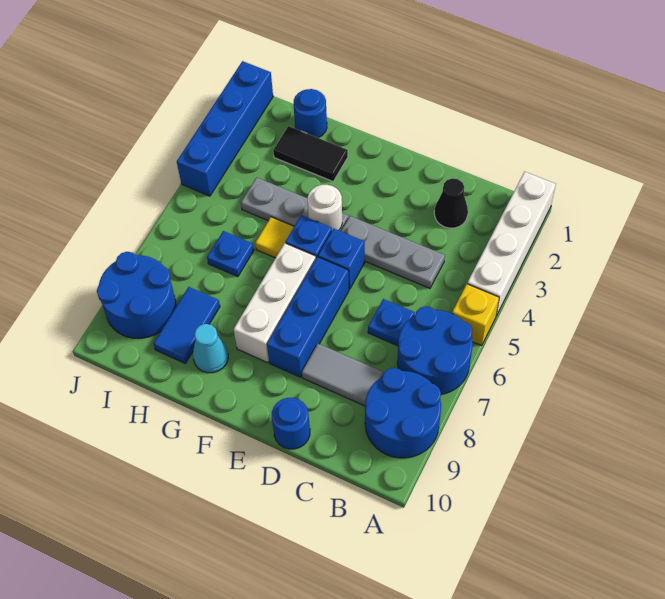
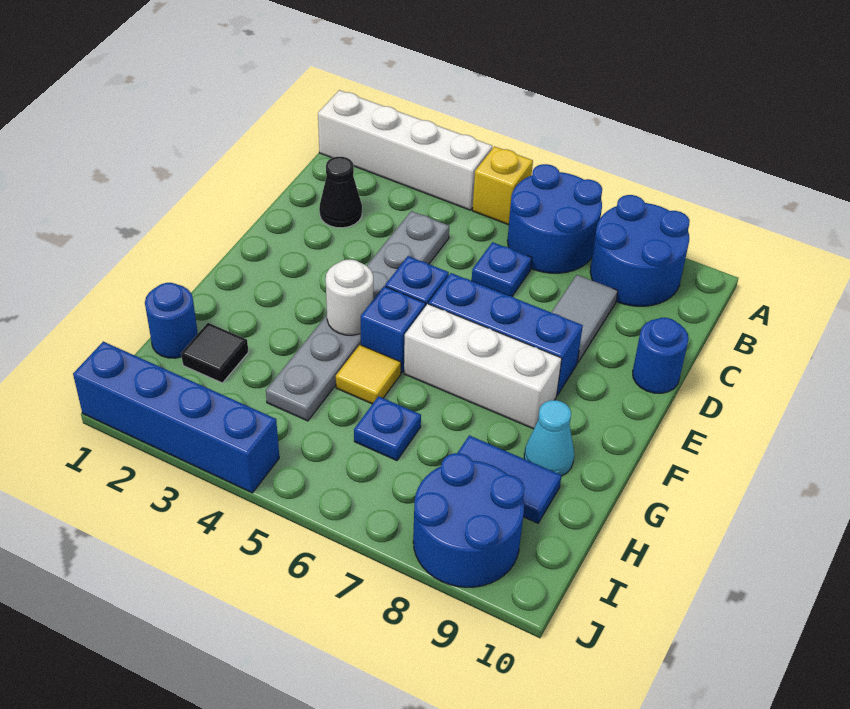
black 1x2 tile [273,126,348,181] -> black 1x1 tile [181,323,248,383]

